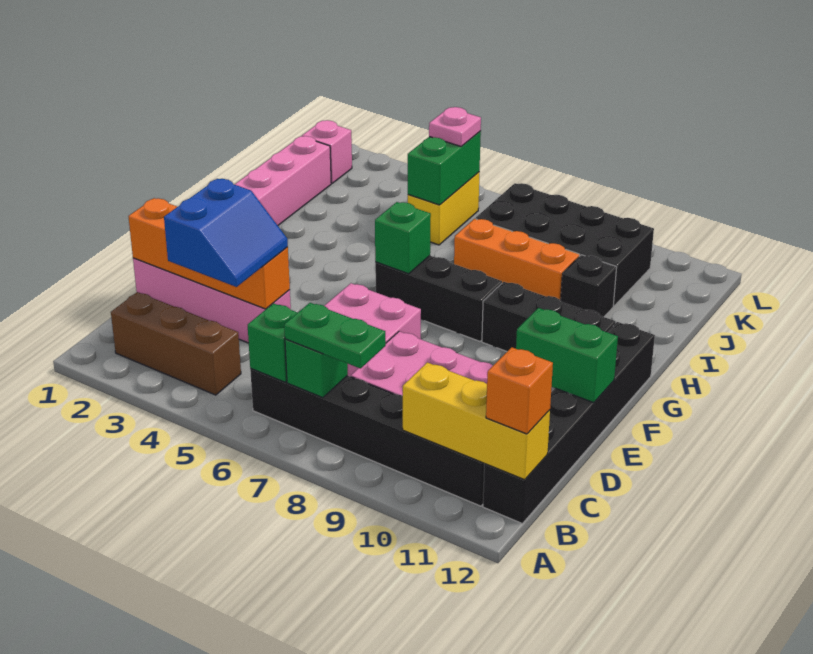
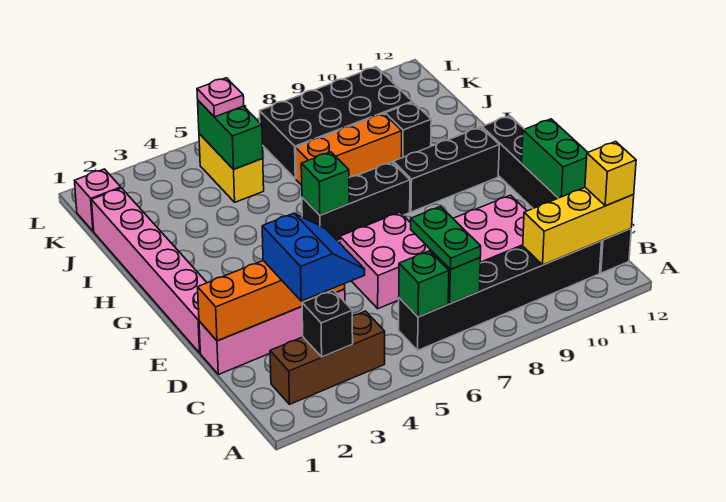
none -> black 1x1 brick [302,290,353,357]
green 1x2 plate [284,303,386,368] -> green 1x2 plate turned to [411,206,481,270]
orange 1x1 brick [486,347,553,434] -> yellow 1x1 brick [585,141,636,206]
green 1x2 brick [516,308,618,403] -> green 1x2 brick turned to [522,119,588,198]

